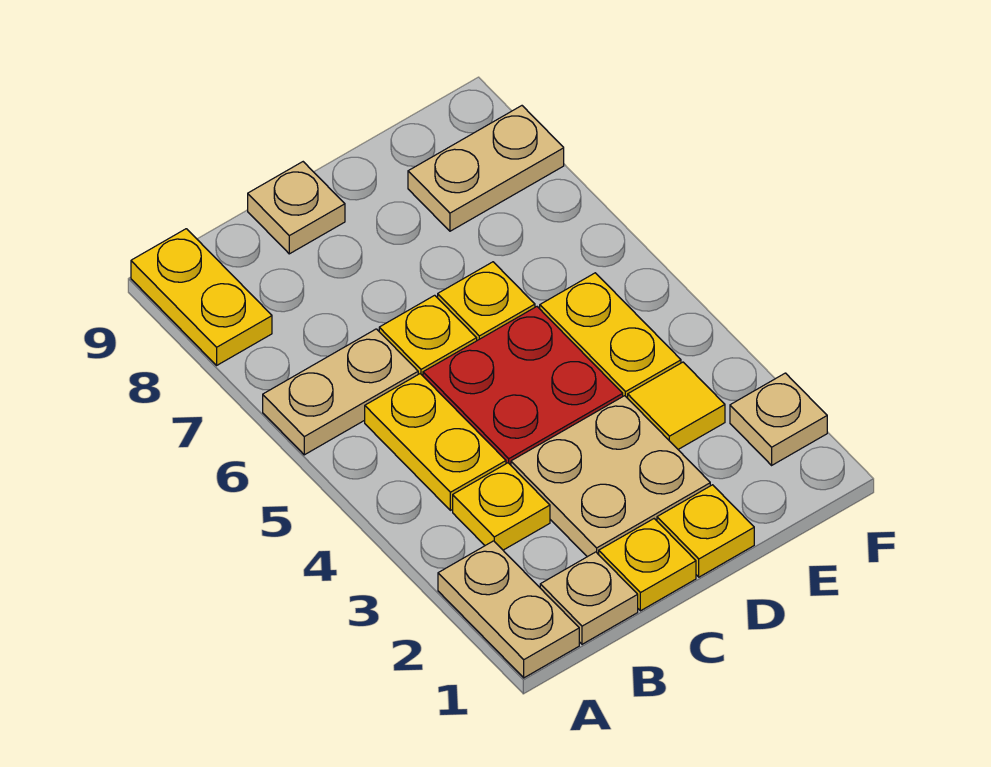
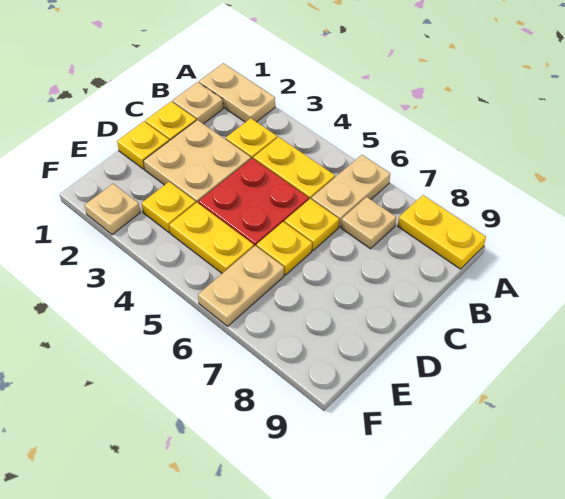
tan 1x1 plate [248,162,345,254] -> tan 1x1 plate moved to [341,197,396,249]
yellow 1x1 tile [628,362,725,449] -> yellow 1x1 plate [141,182,196,233]
tan 1x2 plate [408,106,564,231] -> tan 1x2 plate moved to [198,246,284,326]

